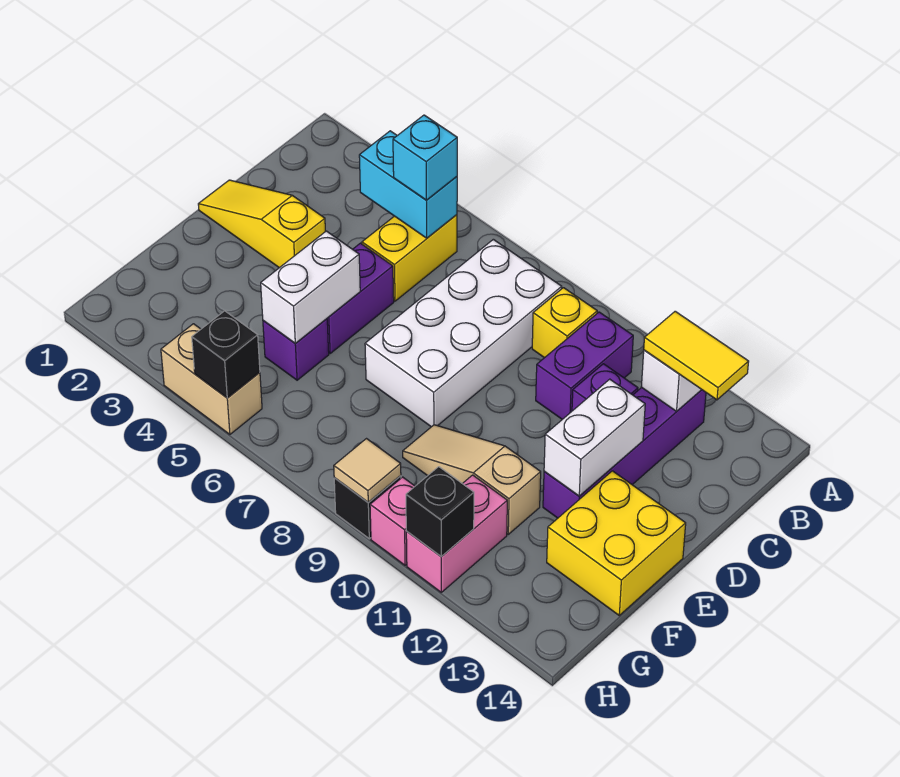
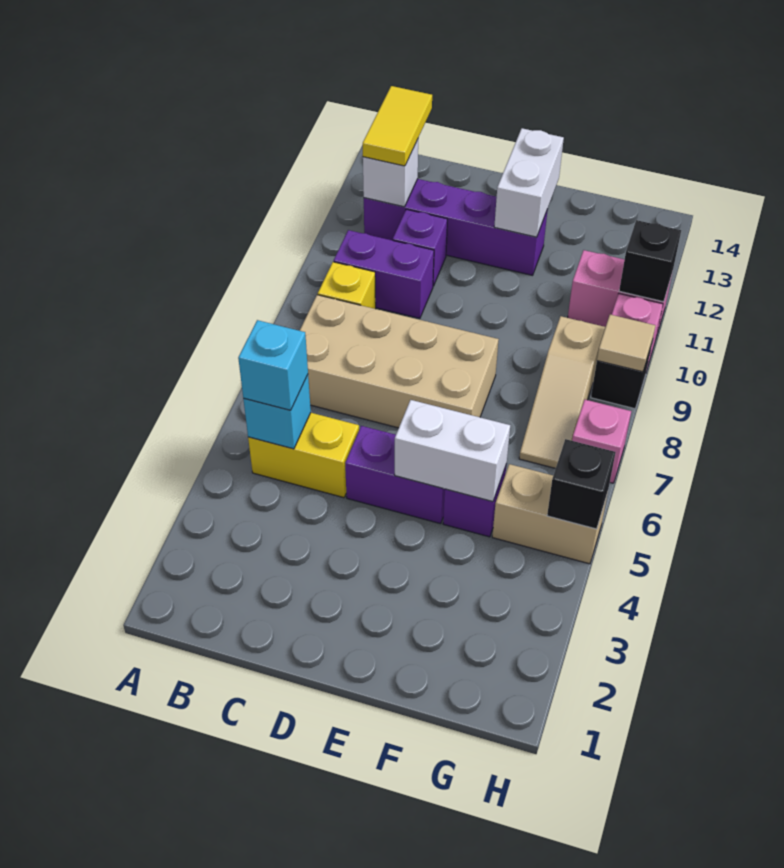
cyan 1x2 brick [359,131,457,238] -> cyan 1x1 brick [243,375,311,449]
white 2x4 brick [365,239,562,427] -> tan 2x4 brick [300,295,499,428]
yellow 1x3 slope [198,180,325,268] -> none
white 1x2 brick [544,379,645,496] -> white 1x2 brick turned to [494,128,564,237]
yellow 2x2 brick [547,471,686,615] -> none
tan 1x3 slope [403,425,541,534] -> tan 1x3 slope moved to [519,316,605,468]
tan 1x2 brick [161,324,262,434] -> tan 1x2 brick turned to [492,464,608,564]
none -> pink 1x1 brick [572,400,631,483]

